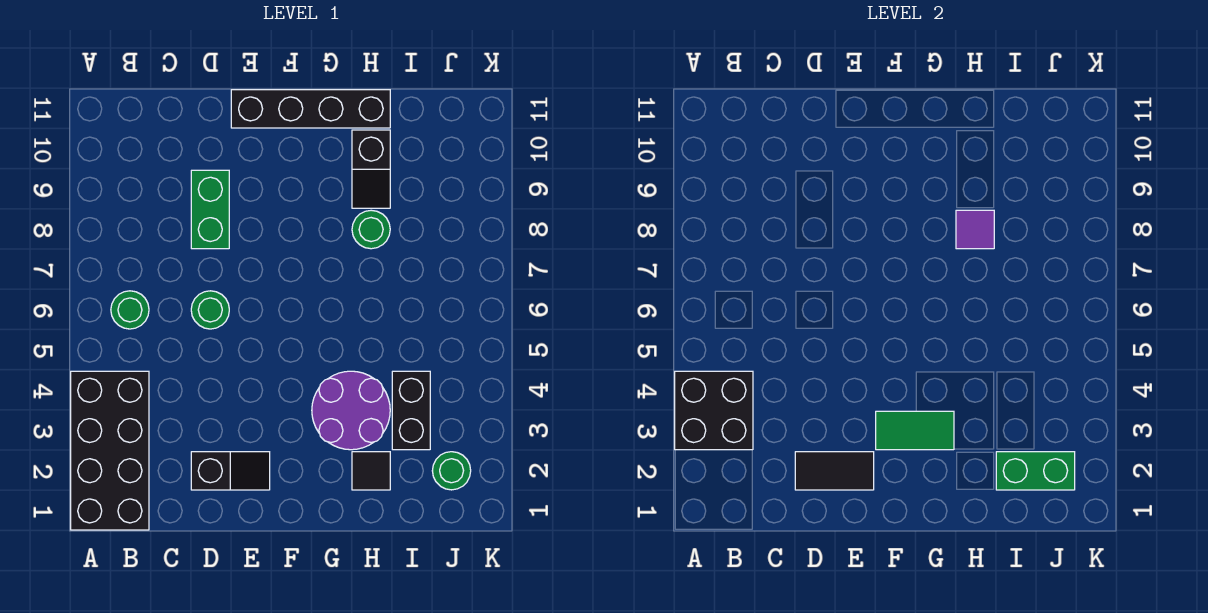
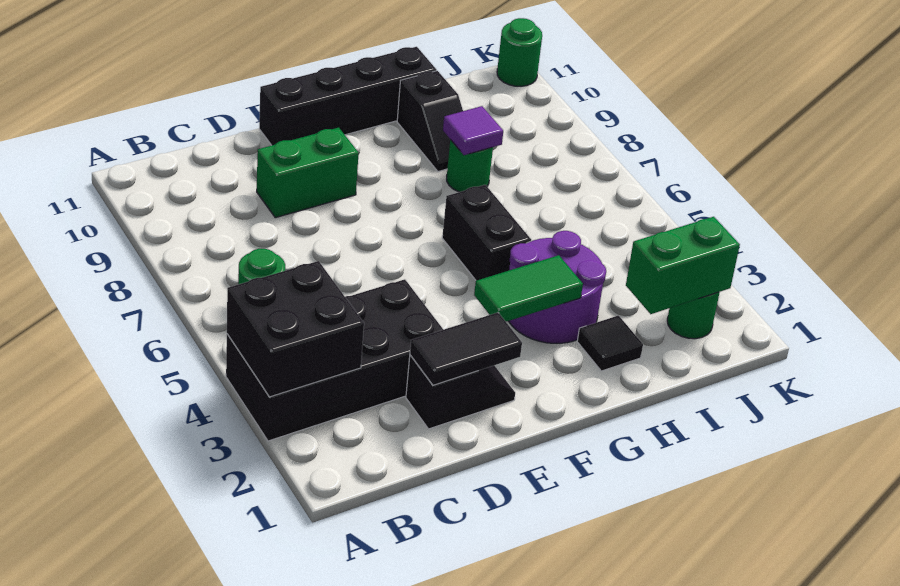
black 2x4 brick [71,371,149,530] -> black 2x4 brick turned to [226,279,443,441]
green 1x1 round brick [191,291,229,329] -> green 1x1 round brick moved to [497,18,542,86]
green 1x2 brick [191,170,229,249] -> green 1x2 brick turned to [257,128,359,218]
black 1x2 brick [392,371,430,450] -> black 1x2 brick moved to [442,185,531,281]

